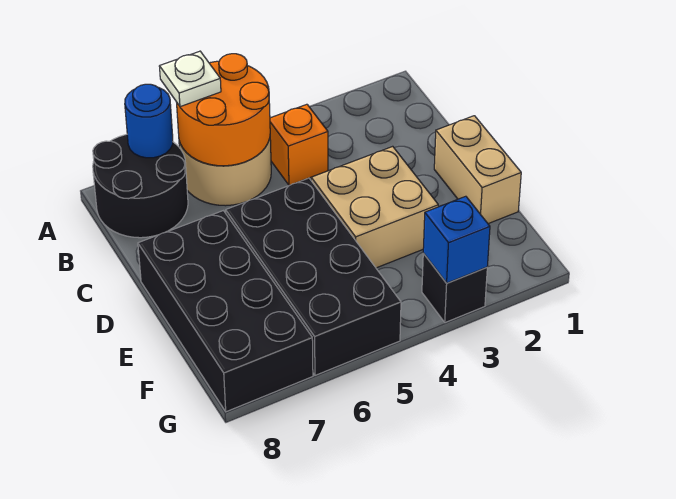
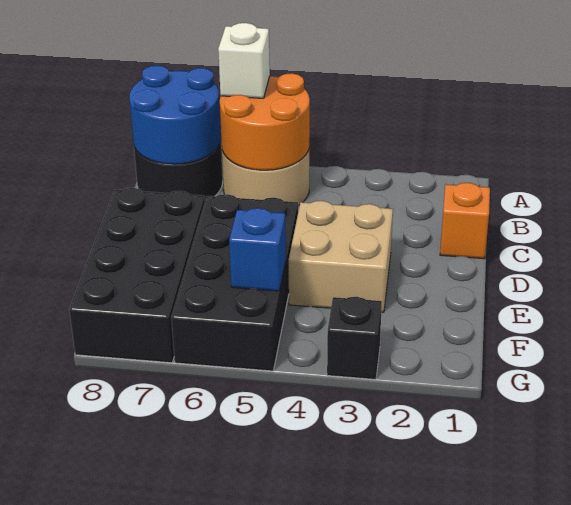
white 1x1 plate [159,51,221,107] -> white 1x1 brick [218,23,270,98]
blue 1x1 round brick [125,84,173,158] -> blue 2x2 round brick [129,65,221,164]
orange 1x1 brick [270,104,328,185] -> orange 1x1 brick moved to [440,183,490,259]
tan 1x2 brick [434,116,521,224] -> none
blue 1x1 brick [423,196,490,283] -> blue 1x1 brick moved to [229,208,286,291]

